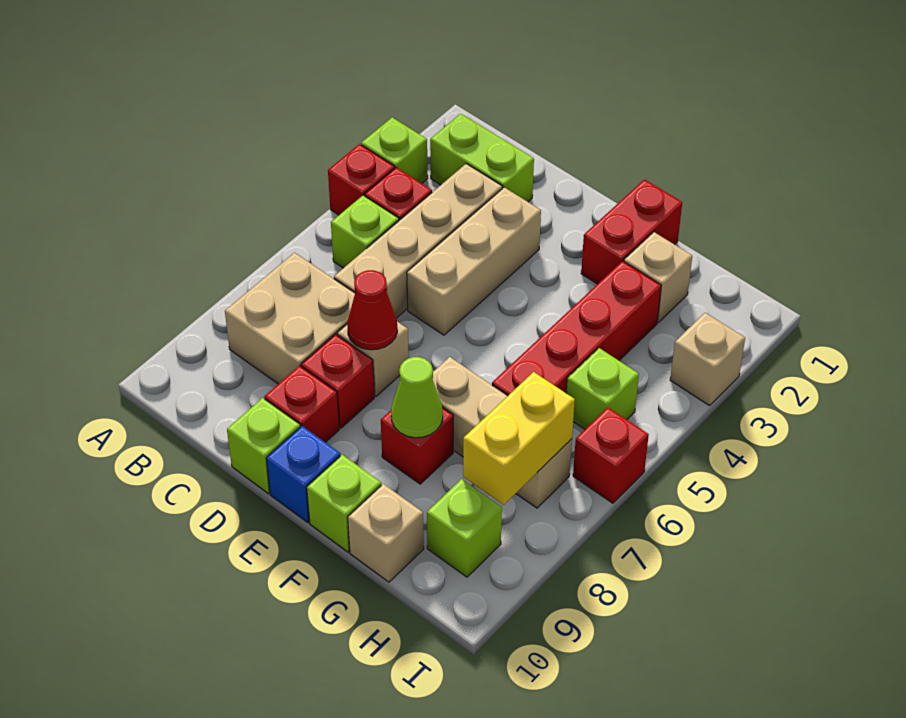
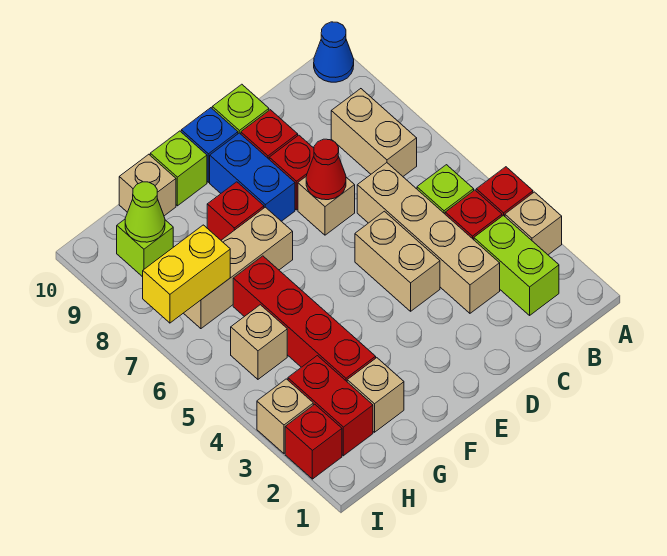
lime 1x1 brick [361,117,428,183] -> tan 1x1 brick [505,192,562,255]
none -> blue 1x1 cone [314,22,354,82]
lime 1x2 brick [430,114,534,202] -> lime 1x2 brick turned to [474,215,559,315]
tan 2x2 brick [225,253,355,384] -> tan 1x2 brick [331,89,417,176]
tan 1x3 brick [407,187,541,335] -> tan 1x2 brick [355,211,440,311]
none -> blue 1x2 brick [210,133,295,221]
red 1x2 brick [581,179,682,284] -> red 1x2 brick moved to [288,356,373,456]
lime 1x1 cone [391,357,443,438] -> lime 1x1 cone moved to [125,182,165,242]
lime 1x1 brick [566,348,639,429] -> tan 1x1 brick [231,305,287,379]
yellow 1x2 brick [463,372,575,505] -> yellow 1x2 brick turned to [143,225,230,323]
red 1x1 brick [573,408,649,503] -> red 1x1 brick moved to [285,404,342,479]

